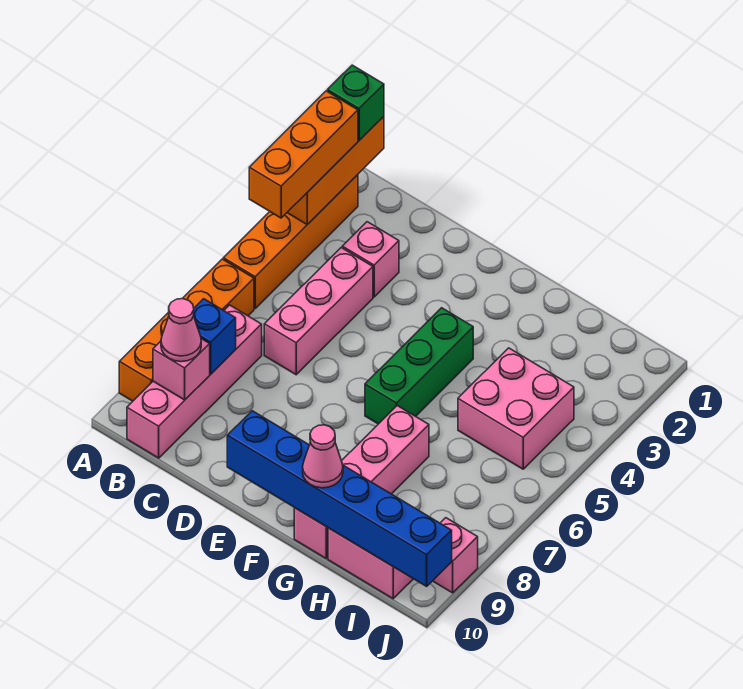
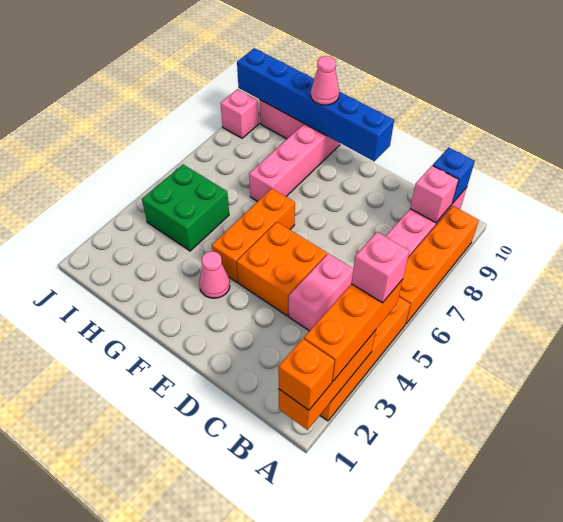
green 1x1 brick [327,65,384,140] -> orange 1x1 brick [278,339,335,410]
blue 1x1 brick [194,299,236,374] -> blue 1x1 brick moved to [433,148,475,204]
pink 1x1 cone [161,299,201,362] -> pink 1x1 cone moved to [199,251,230,298]
pink 1x1 brick [342,222,399,297] -> pink 1x1 brick moved to [351,232,409,303]
pink 1x3 brick [264,248,373,375] -> pink 1x2 brick [288,254,353,331]
none -> orange 2x2 brick [237,222,327,316]
green 1x3 brick [365,308,473,424] -> orange 1x3 brick [212,189,295,282]
pink 2x2 brick [458,348,574,469] -> green 2x2 brick [142,165,229,251]

